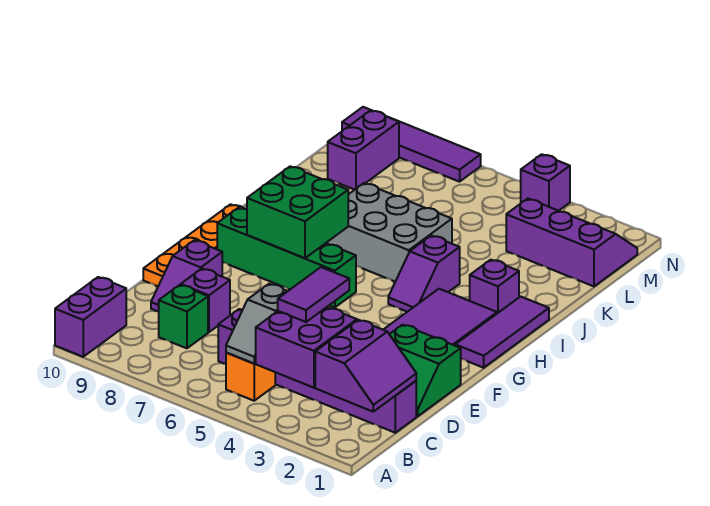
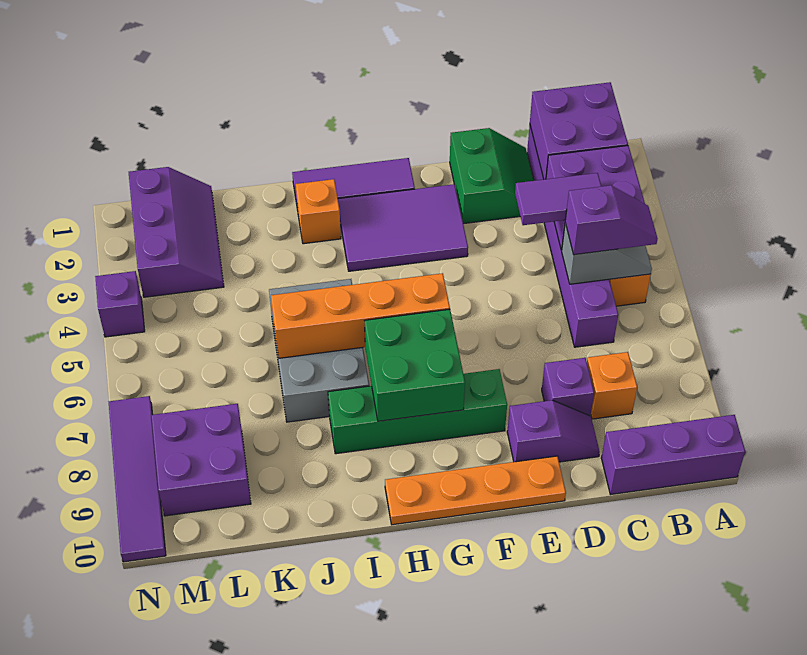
purple 1x2 brick [55,277,126,357] -> purple 1x3 brick [601,415,745,495]
purple 2x2 slope [315,320,416,412] -> purple 2x2 brick [530,82,628,179]
green 1x1 brick [159,285,208,348] -> orange 1x1 brick [587,352,637,419]
green 1x4 brick [217,208,356,308] -> green 1x4 brick turned to [328,369,507,454]
none -> orange 1x4 brick [271,273,450,358]
purple 1x2 slope [388,236,460,312] -> purple 1x2 slope moved to [565,185,658,255]
purple 1x1 brick [470,260,519,313] -> orange 1x1 brick [296,179,341,244]
purple 2x3 slope [506,199,637,286] -> purple 2x3 slope turned to [129,167,224,297]
purple 1x2 brick [328,110,399,190] -> purple 2x2 brick [151,404,251,516]

